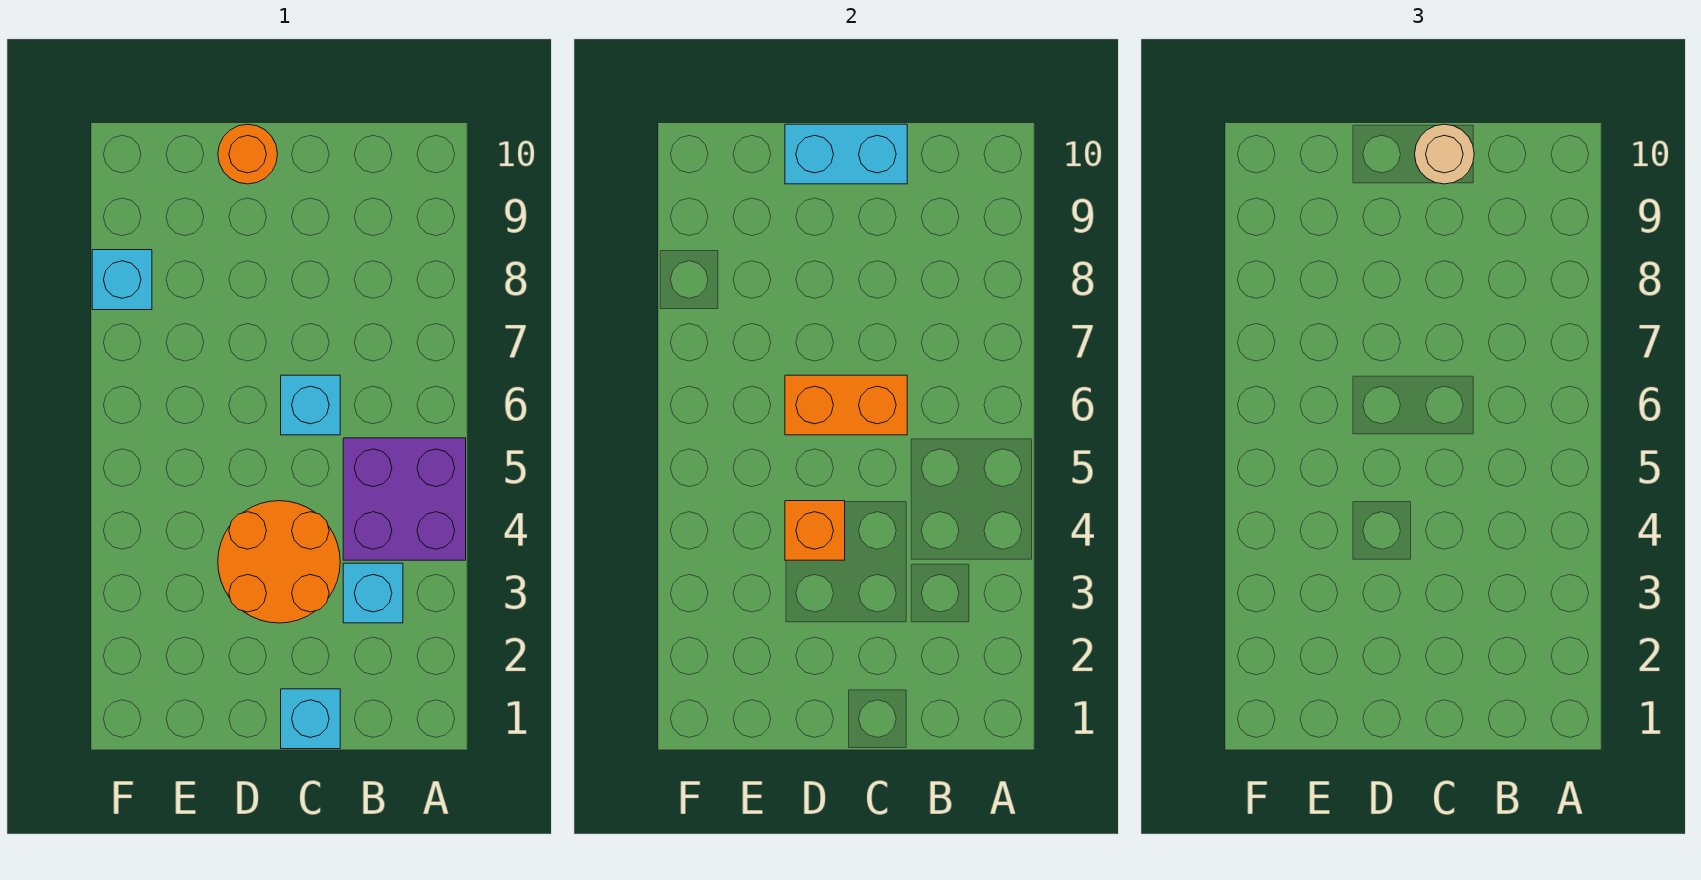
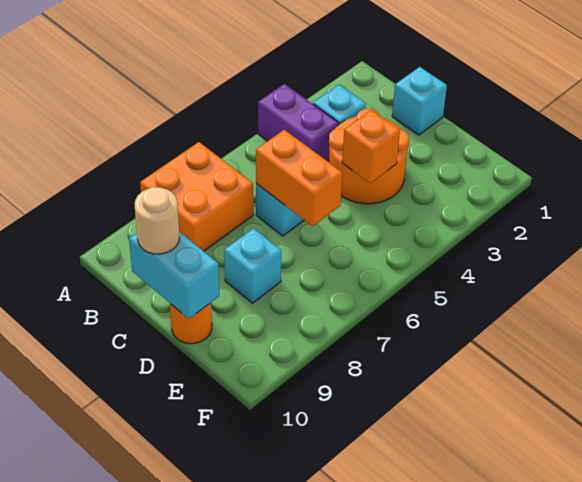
purple 2x2 brick [343,438,466,560] -> purple 1x2 brick [258,84,339,161]
none -> orange 2x2 brick [140,142,253,251]
cyan 1x1 brick [92,250,152,310] -> cyan 1x1 brick moved to [224,228,281,303]

